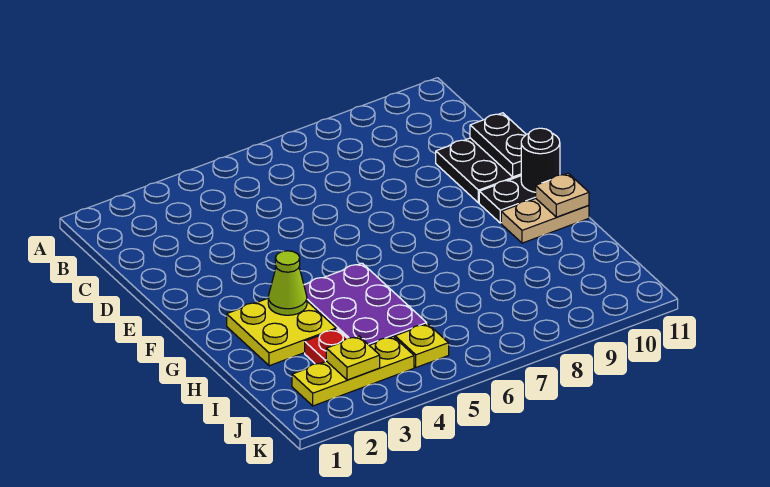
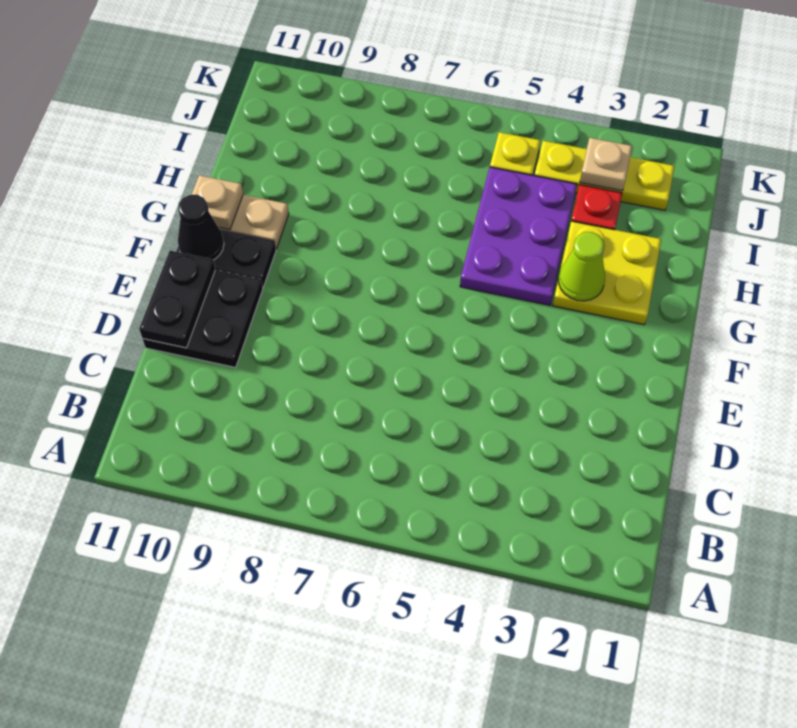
black 1x1 round brick [521,128,560,192] -> black 1x1 cone [178,195,224,260]
yellow 1x1 plate [326,336,380,380] -> tan 1x1 plate [580,138,632,191]

